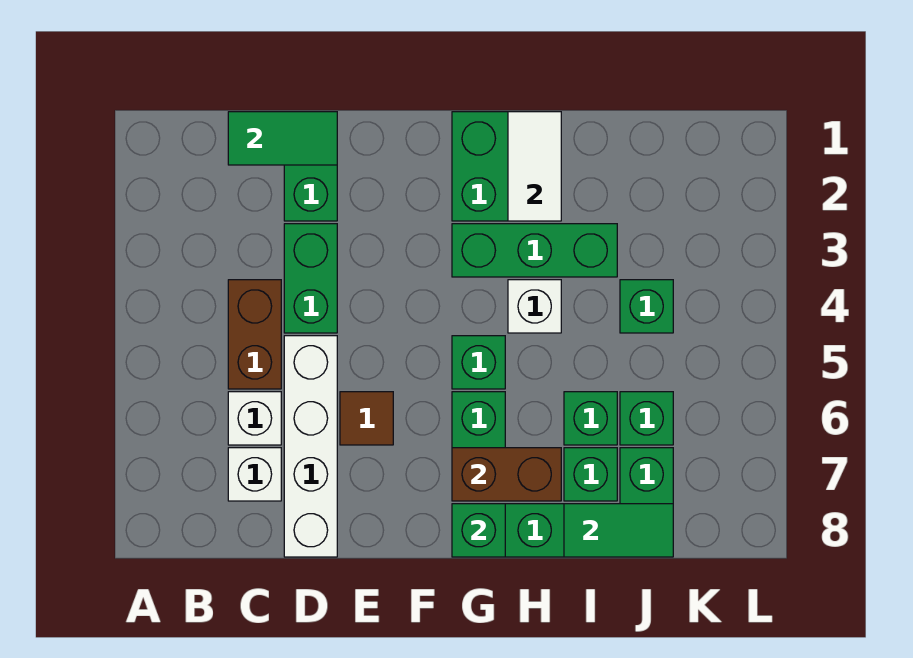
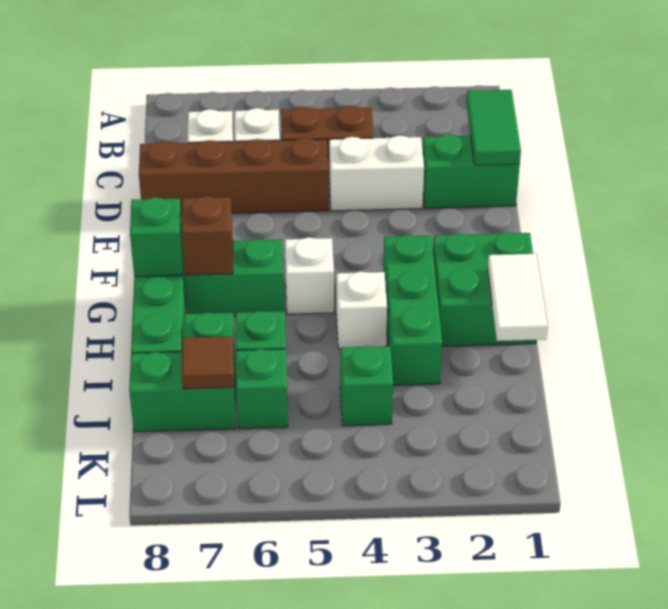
green 1x2 brick [284,224,337,333] -> white 1x2 brick [329,136,424,211]
white 1x4 brick [284,336,337,557] -> brown 1x4 brick [139,138,329,215]
brown 1x1 tile [340,392,393,445] -> brown 1x1 tile moved to [182,336,234,389]
green 1x1 brick [452,336,505,389] -> white 1x1 brick [285,237,334,314]
brown 1x2 brick [452,448,561,501] -> brown 1x1 brick [182,196,233,275]
white 1x2 tile [508,112,561,221] -> white 1x2 tile turned to [488,254,548,341]
green 1x2 tile [564,504,673,557] -> none

